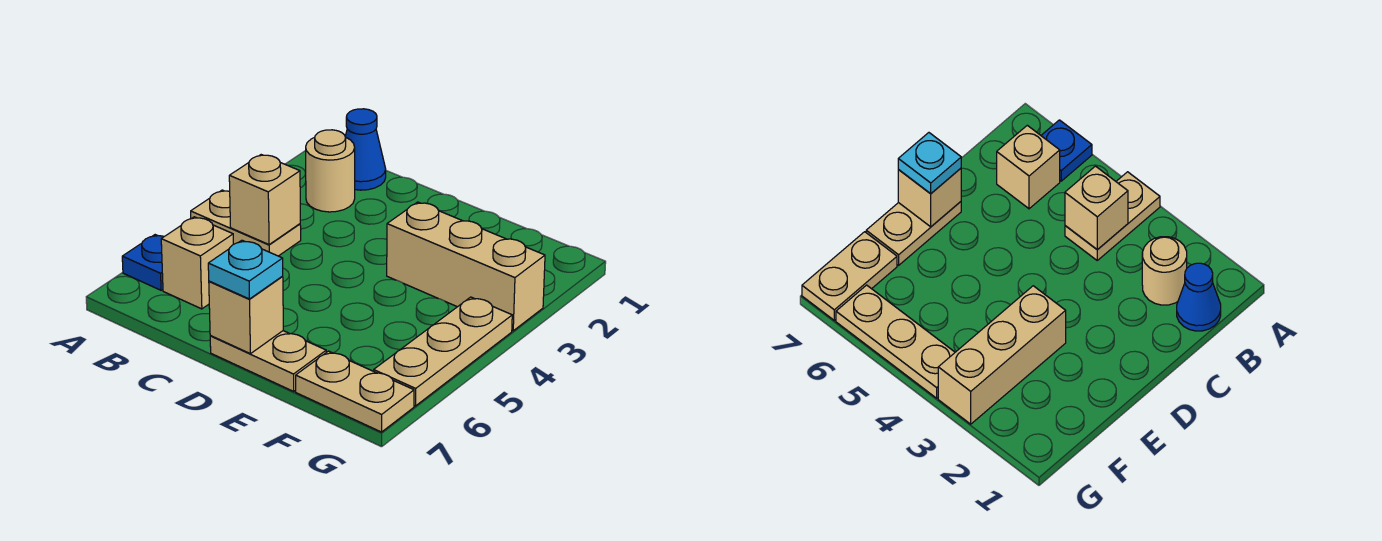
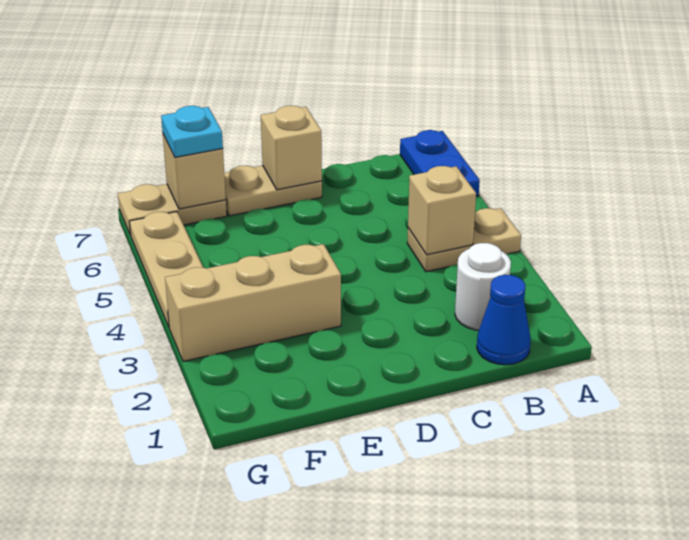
blue 1x1 plate [122,235,164,290] -> blue 1x2 plate [400,130,480,196]
tan 1x1 round brick [306,130,355,212] -> white 1x1 round brick [455,243,511,330]
tan 1x1 brick [161,217,233,309] -> tan 1x1 brick moved to [163,135,226,209]
cyan 1x1 plate [208,240,283,299] -> cyan 1x1 plate moved to [161,106,223,157]

